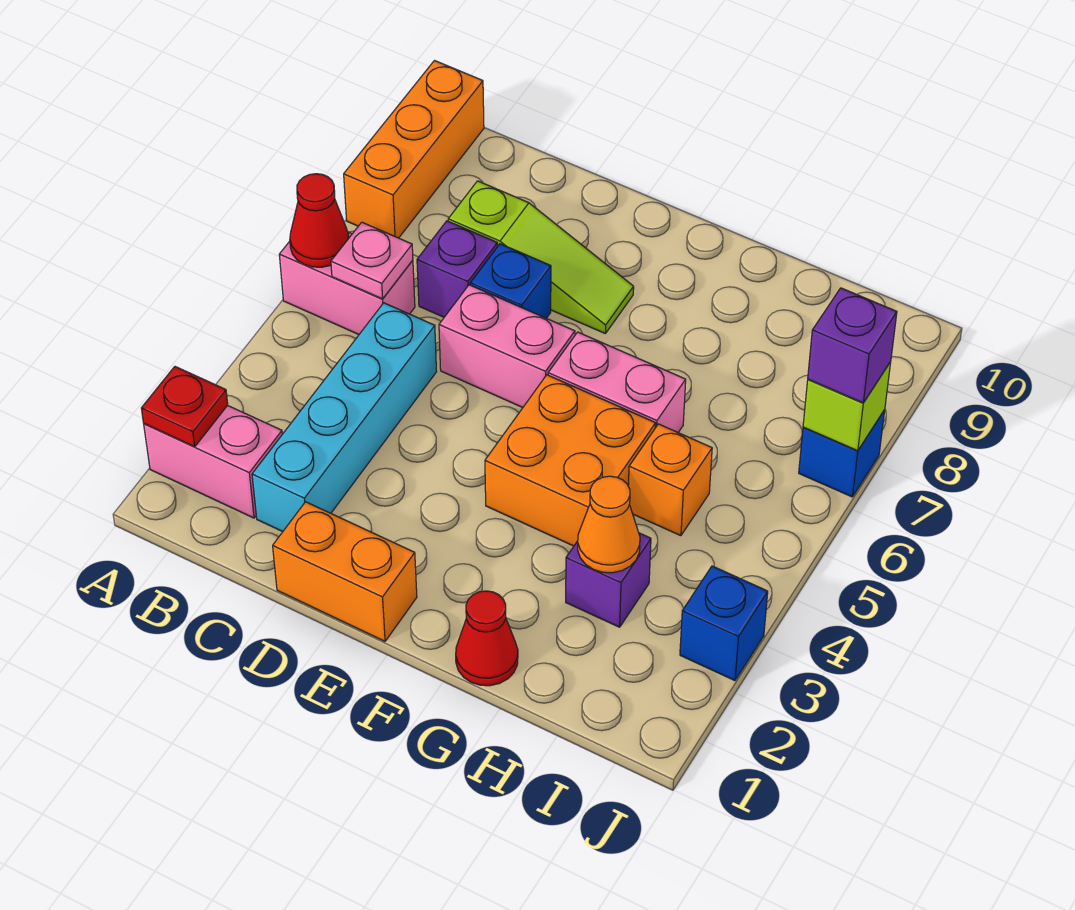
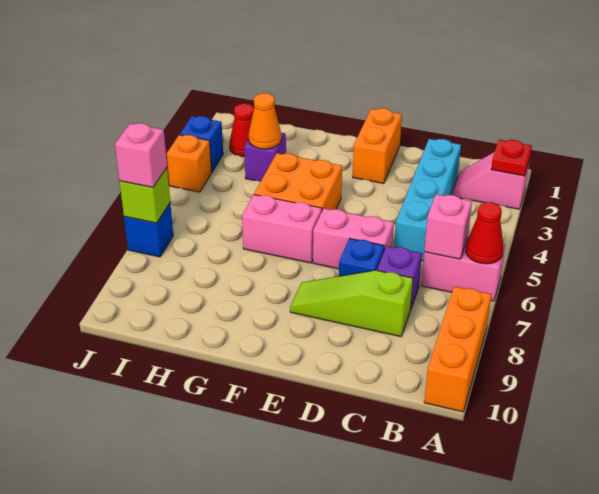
pink 1x2 brick [144,406,282,518] -> pink 1x2 slope [453,152,530,209]
pink 1x1 plate [331,222,413,299] -> pink 1x1 brick [424,194,472,259]
orange 1x2 brick [273,502,417,641] -> orange 1x2 brick turned to [353,108,402,184]
red 1x1 cone [456,591,518,686] -> red 1x1 cone moved to [230,104,254,157]
orange 1x1 brick [628,424,712,536] -> orange 1x1 brick moved to [167,135,212,192]
purple 1x1 brick [808,288,897,403] -> pink 1x1 brick [115,123,167,187]

